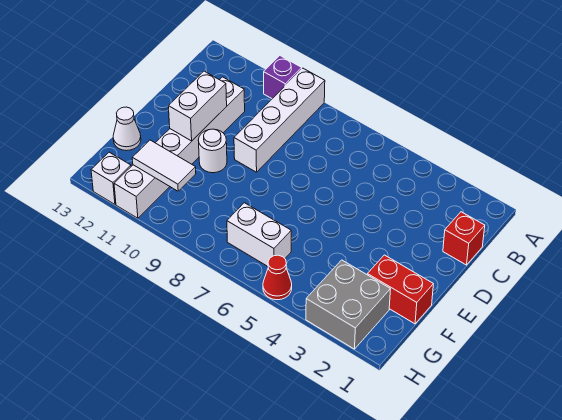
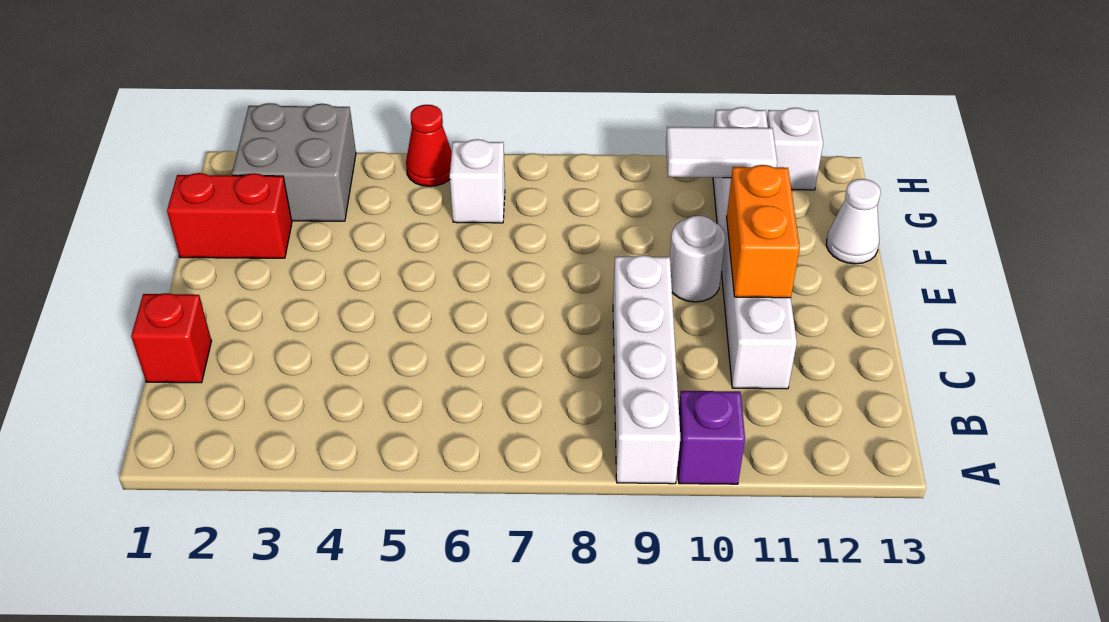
white 1x2 brick [168,71,227,141] -> orange 1x2 brick [727,165,800,298]
white 1x2 brick [227,203,291,266] -> white 1x1 brick [450,139,505,223]

